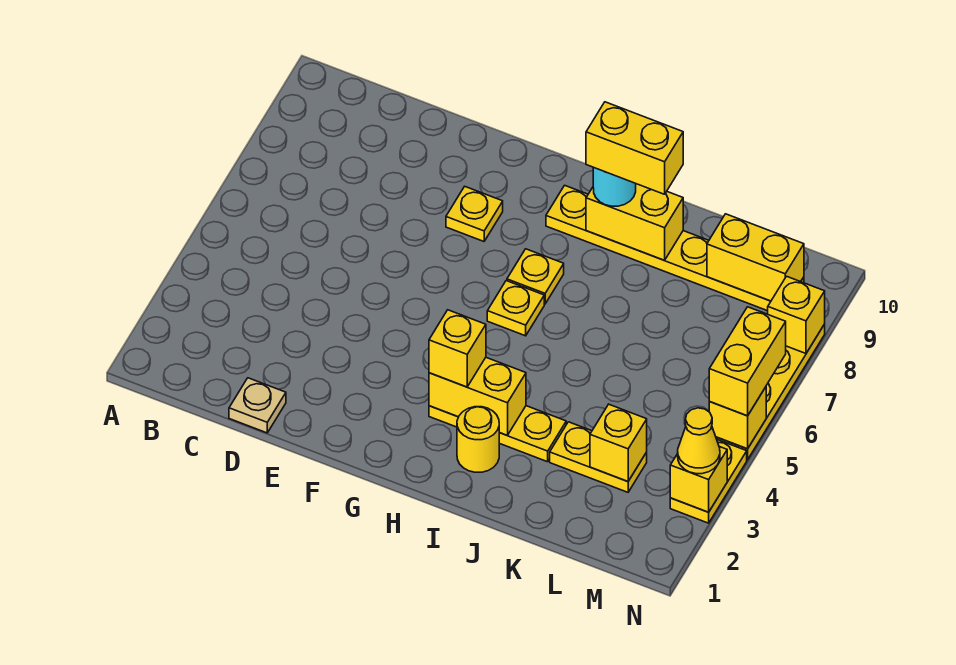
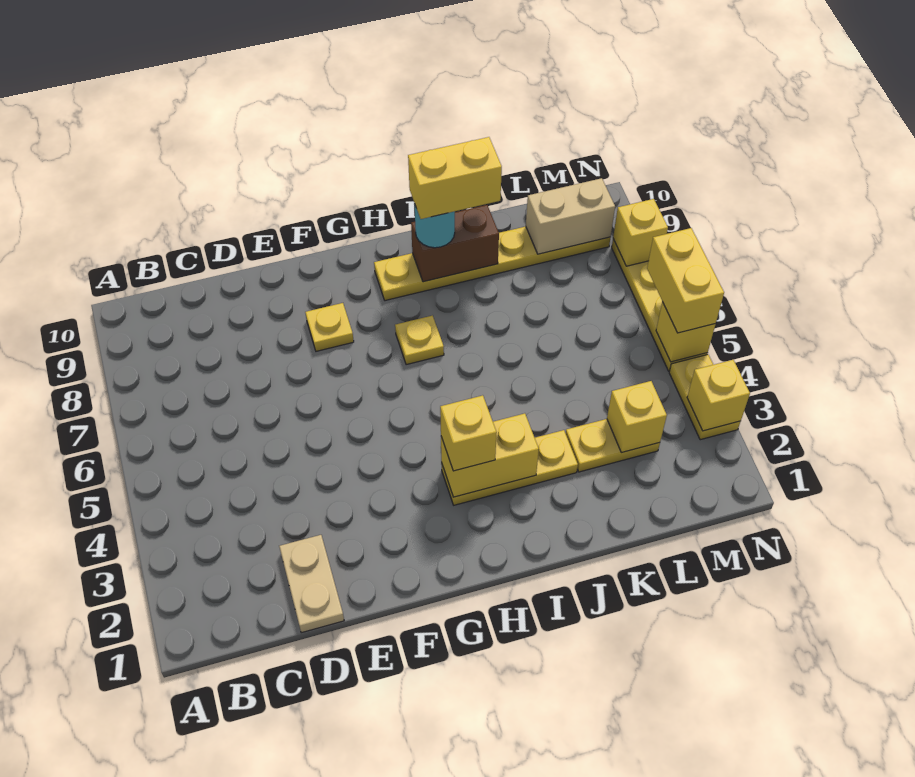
tan 1x1 plate [229,378,286,433] -> tan 1x2 plate [279,535,344,633]
yellow 1x1 plate [487,281,544,336] -> none
yellow 1x1 round brick [457,407,499,472] -> none
yellow 1x2 brick [586,184,683,260] -> brown 1x2 brick [411,205,499,282]
yellow 1x2 brick [707,214,804,301] -> tan 1x2 brick [526,178,615,254]
yellow 1x1 cone [678,408,720,474] -> none

